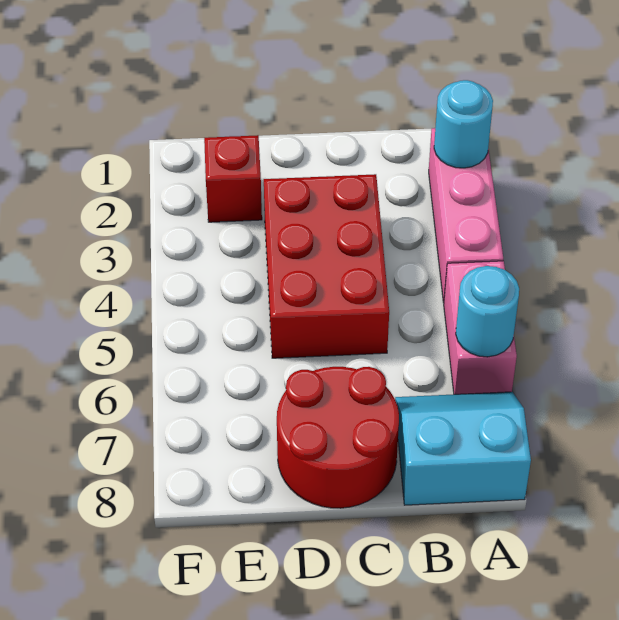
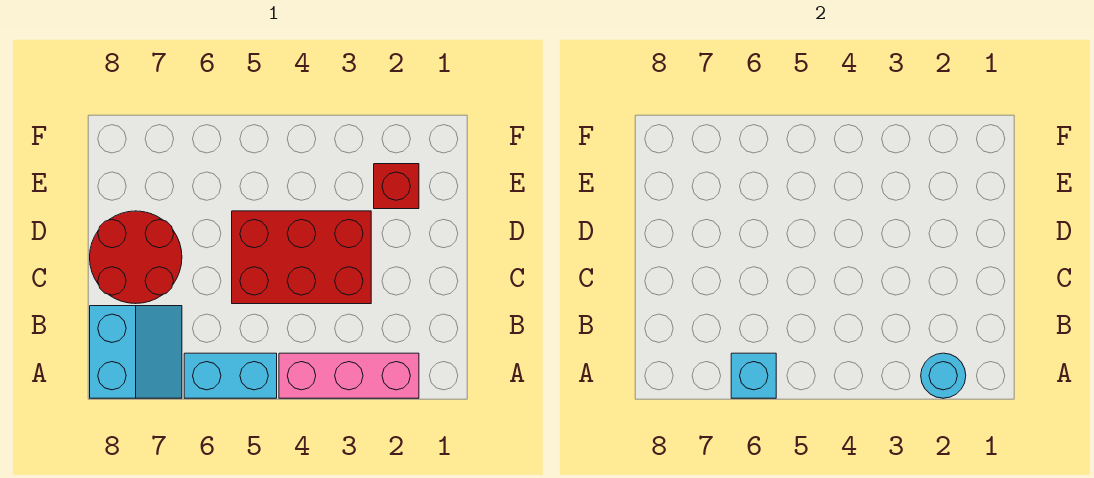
pink 1x2 brick [444,261,517,394] -> cyan 1x2 brick [184,353,277,398]
cyan 1x1 round brick [456,266,519,357] -> cyan 1x1 brick [731,353,776,398]

